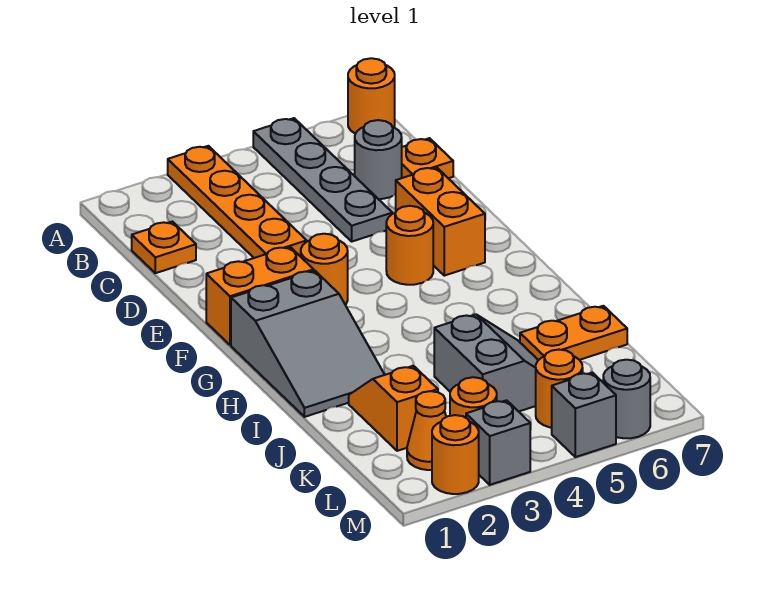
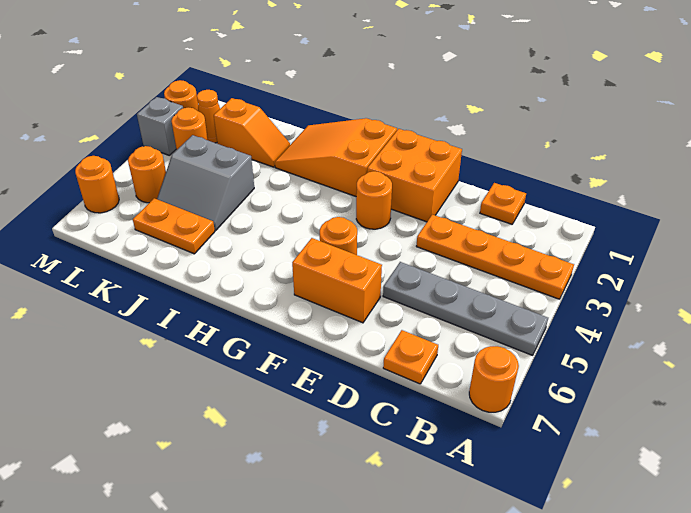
grey 1x1 round brick [355,120,402,199] -> none
orange 1x2 brick [206,247,314,345] -> orange 2x2 brick [367,129,462,222]
grey 2x3 slope [231,271,385,417] -> orange 2x3 slope [275,118,397,196]
orange 1x2 plate [520,306,627,360] -> orange 1x2 plate turned to [133,198,215,254]
grey 1x1 brick [552,373,616,457] -> none
grey 1x1 round brick [603,360,650,438] -> orange 1x1 round brick [75,156,119,213]

